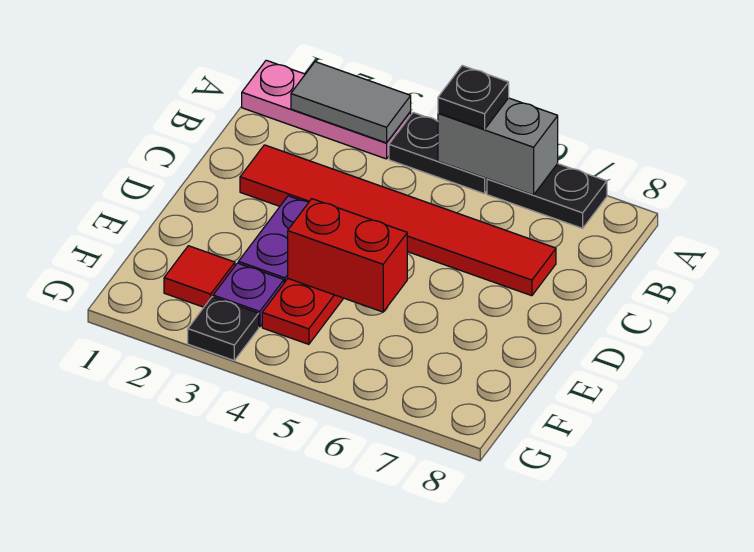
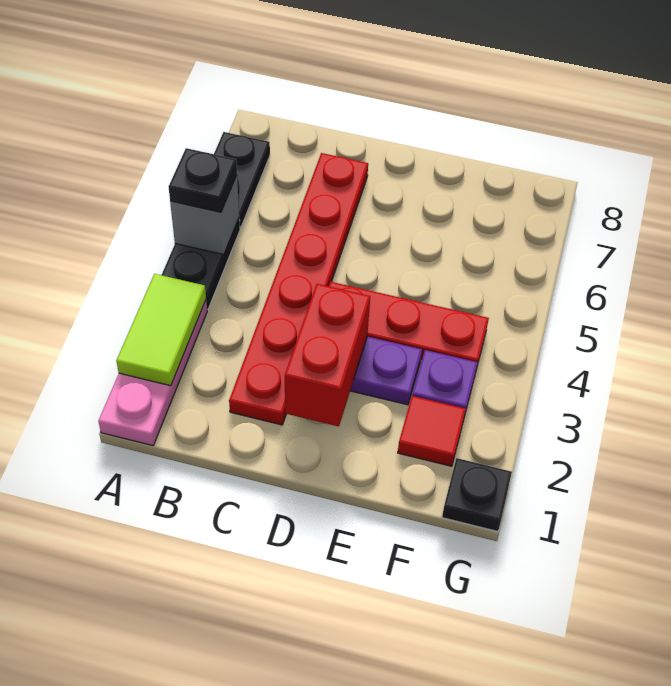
grey 1x2 tile [291,62,411,143] -> lime 1x2 tile [117,274,206,386]
grey 1x2 brick [438,98,558,195] -> grey 1x1 brick [170,175,239,255]
red 1x6 tile [240,145,556,296] -> red 1x6 plate [229,153,368,425]
red 1x2 brick [288,199,407,312] -> red 1x2 brick moved to [285,284,370,426]
black 1x1 plate [188,297,259,360] -> black 1x1 plate moved to [442,458,512,531]

